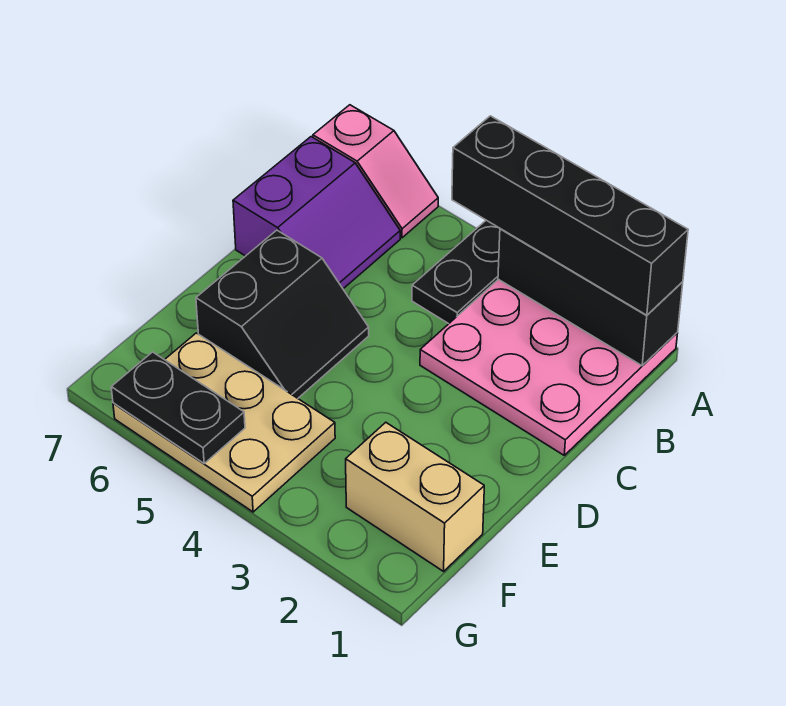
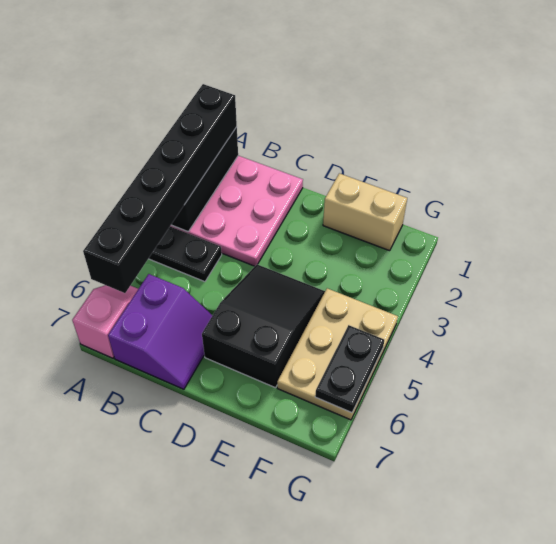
black 1x4 brick [452,116,688,315] -> black 1x6 brick [83,84,237,293]
purple 2x2 slope [233,137,400,289] -> purple 2x2 slope turned to [108,274,212,389]
black 2x2 slope [196,230,369,398] -> black 2x3 slope [202,264,325,388]
tan 1x2 brick [346,422,484,571] -> tan 1x2 brick turned to [323,173,407,251]

